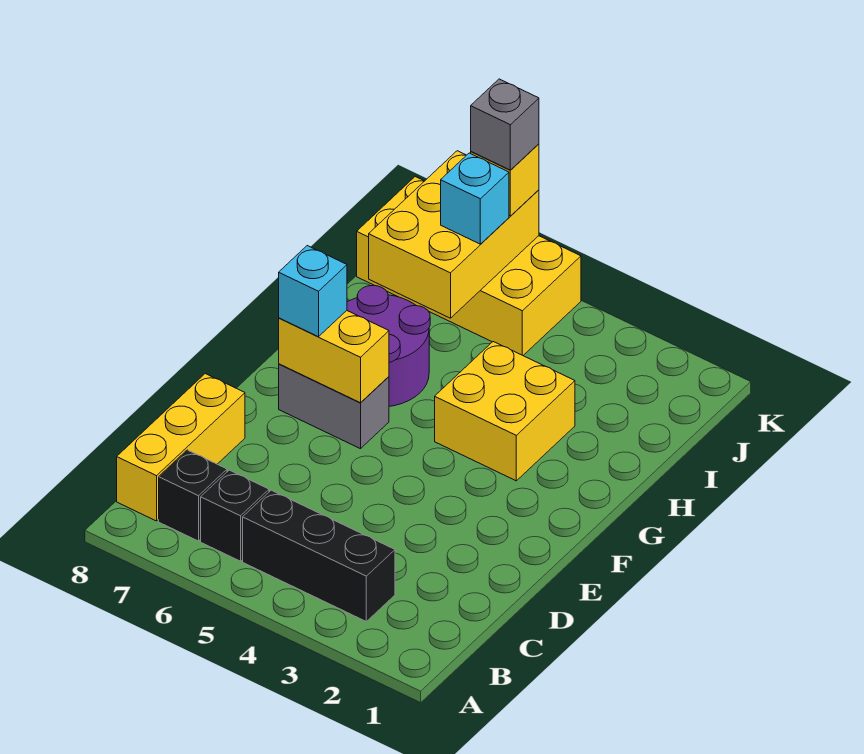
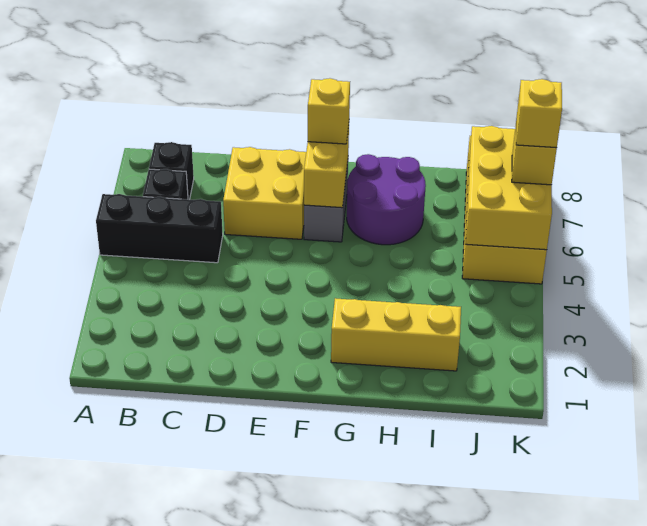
black 1x3 brick [243,490,395,621] -> black 1x3 brick turned to [96,194,223,263]
yellow 1x3 brick [117,374,245,521] -> yellow 1x3 brick moved to [331,298,461,371]
cyan 1x1 brick [279,246,347,337] -> yellow 1x1 brick [308,78,350,144]
yellow 2x2 brick [435,342,575,481] -> yellow 2x2 brick moved to [223,147,306,239]
yellow 2x3 brick [369,151,539,318] -> yellow 2x3 brick turned to [466,126,552,250]
cyan 1x1 brick [441,153,509,244] -> none
grey 1x1 brick [471,79,539,170] -> yellow 1x1 brick [516,79,562,148]

